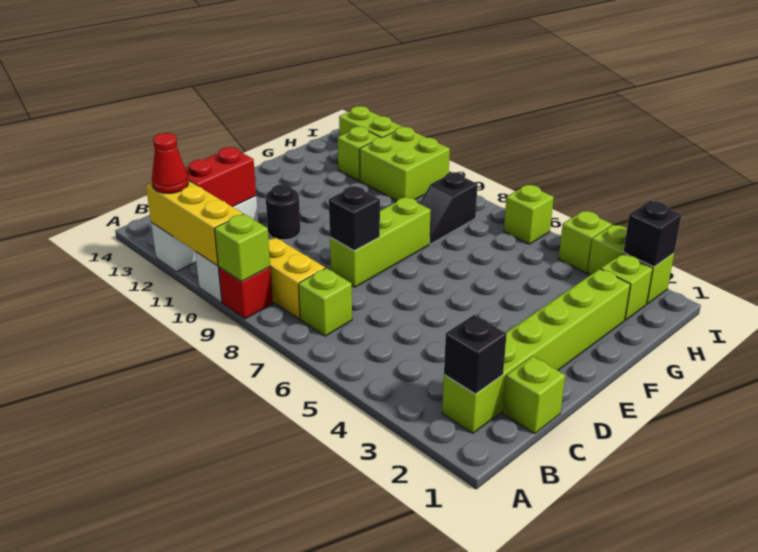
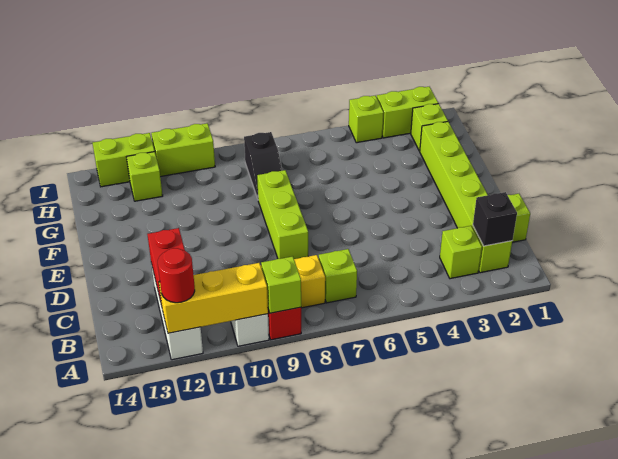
red 1x1 cone [152,133,188,193] -> red 1x1 round brick [158,248,195,303]
black 1x1 brick [329,186,380,250] -> none
black 1x1 round brick [266,184,301,240] -> none
lime 2x2 brick [360,127,450,201] -> lime 1x2 brick [151,123,215,177]
black 1x1 brick [624,201,681,267] -> none
lime 1x1 brick [504,185,554,244] -> lime 1x1 brick moved to [440,226,482,279]

